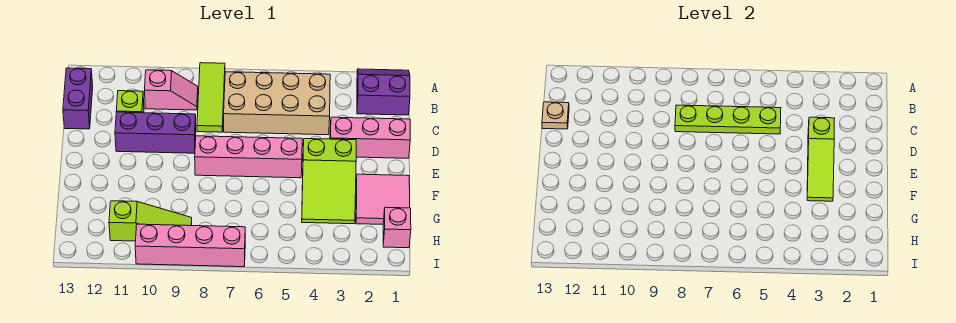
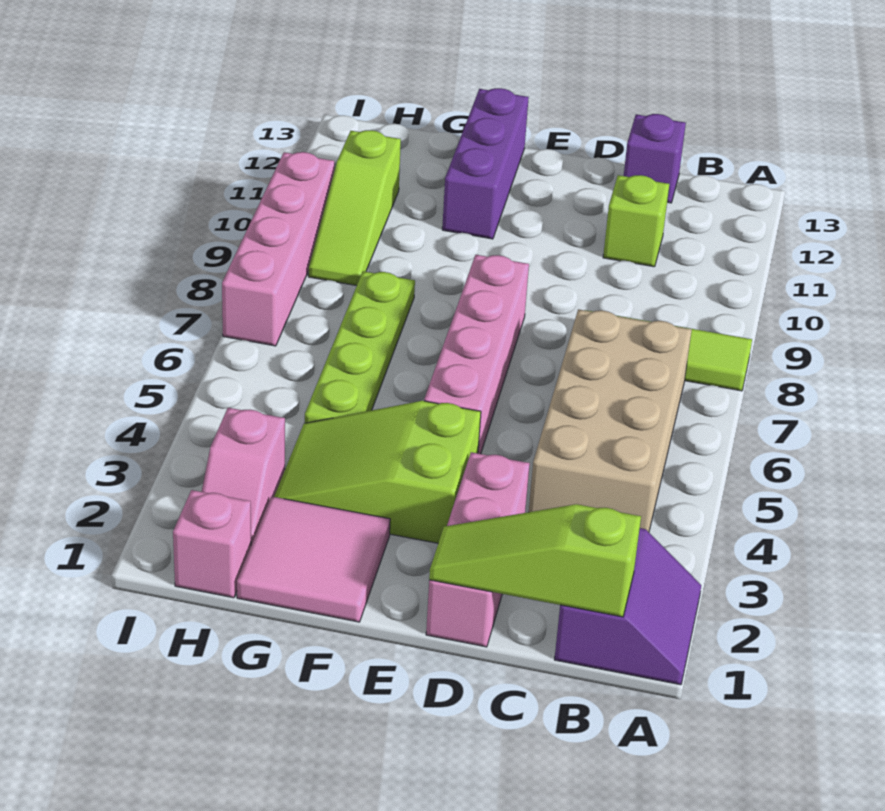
pink 1x2 slope [145,70,198,110] -> pink 1x2 slope moved to [202,408,285,545]
purple 1x2 brick [63,68,93,129] -> purple 1x1 brick [624,114,686,203]
lime 1x4 plate [675,105,781,134] -> lime 1x4 plate moved to [305,271,415,423]
tan 1x1 plate [542,102,569,129] -> none
lime 1x3 slope [807,117,835,201] -> lime 1x3 slope moved to [429,504,641,617]
purple 1x3 brick [115,112,196,153] -> purple 1x3 brick moved to [442,88,529,239]

